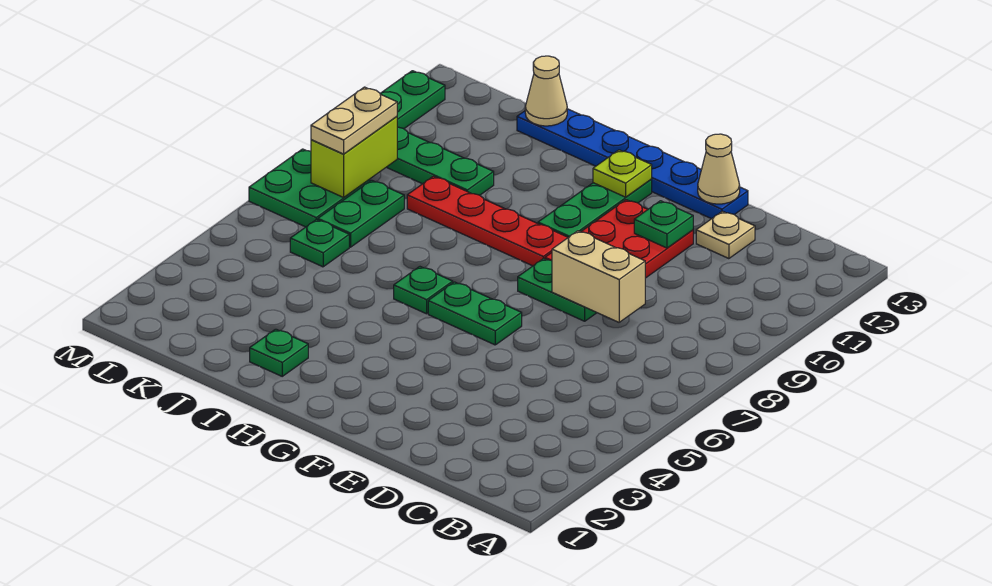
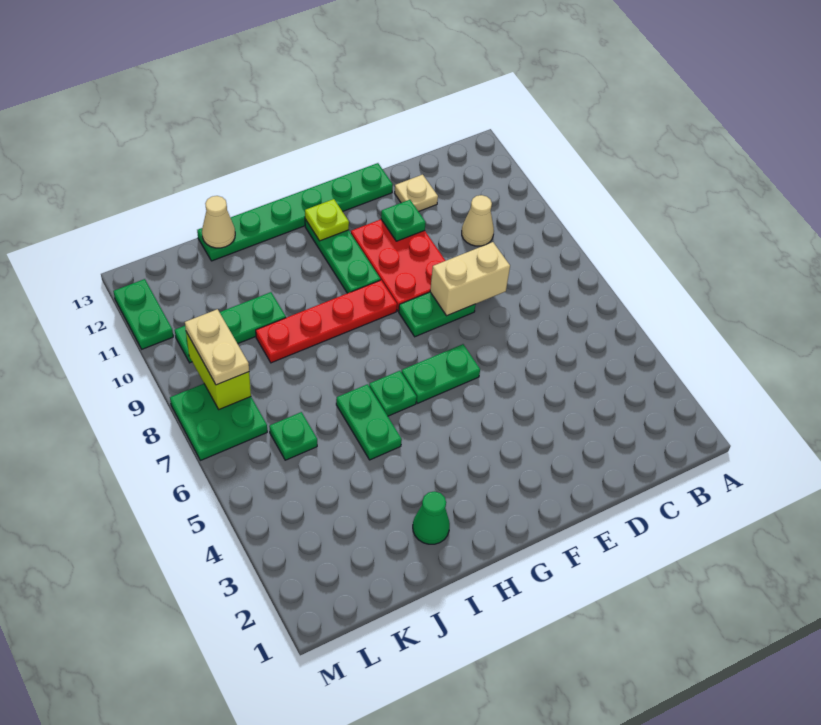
blue 1x6 plate [517,109,748,219] -> green 1x6 plate [197,163,393,261]
tan 1x1 cone [698,134,740,204] -> tan 1x1 cone moved to [462,195,494,246]
green 1x1 plate [250,329,308,376] -> green 1x1 cone [413,491,450,544]
green 1x2 plate [318,180,404,247] -> green 1x2 plate moved to [336,384,402,460]

